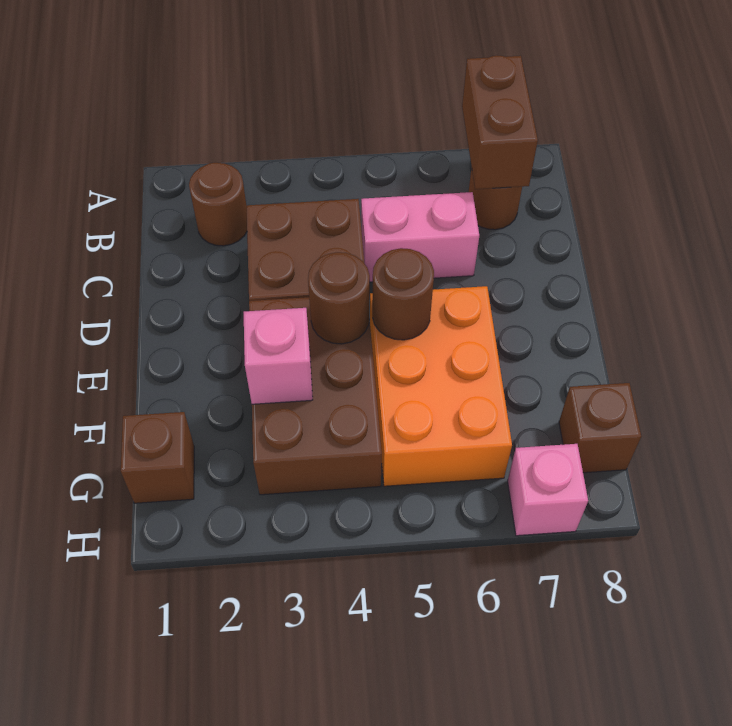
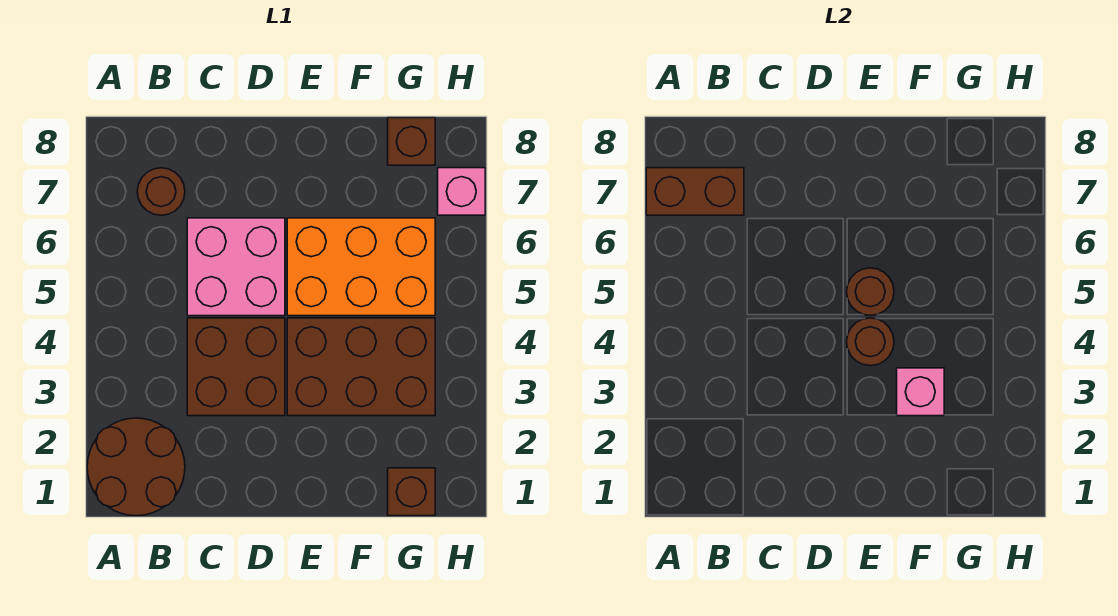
brown 1x1 round brick [189,163,247,246] -> brown 2x2 round brick [87,418,185,516]
pink 1x2 brick [361,192,479,282] -> pink 2x2 brick [187,218,285,316]

